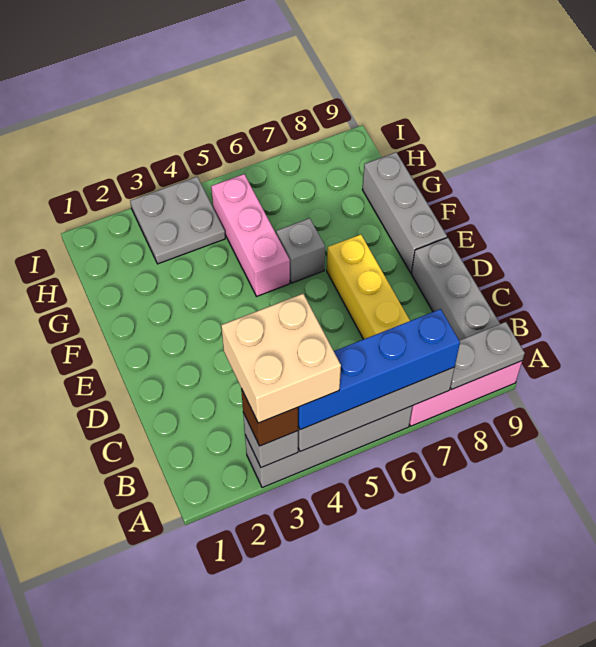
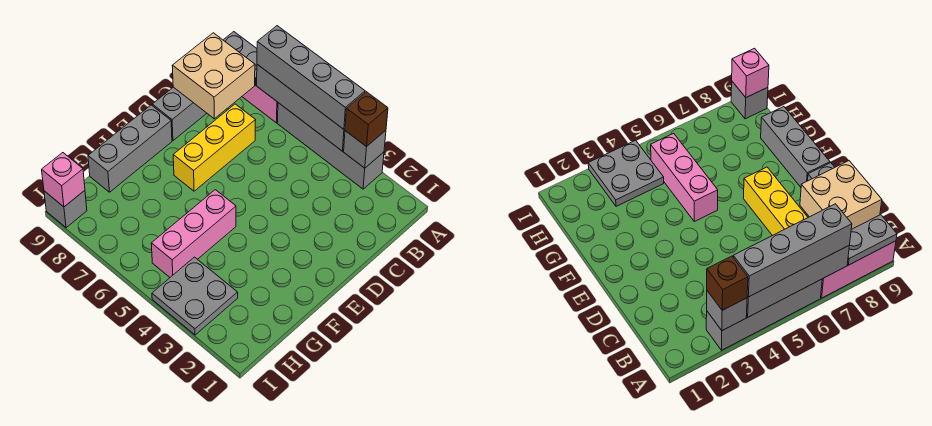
tan 2x2 brick [221,294,341,423] -> tan 2x2 brick moved to [172,33,255,119]
blue 1x4 brick [298,309,460,430] -> grey 1x4 brick [257,26,365,129]
grey 1x1 brick [276,218,325,283] -> grey 1x1 brick moved to [44,190,87,228]
none -> pink 1x1 brick [42,153,85,207]

